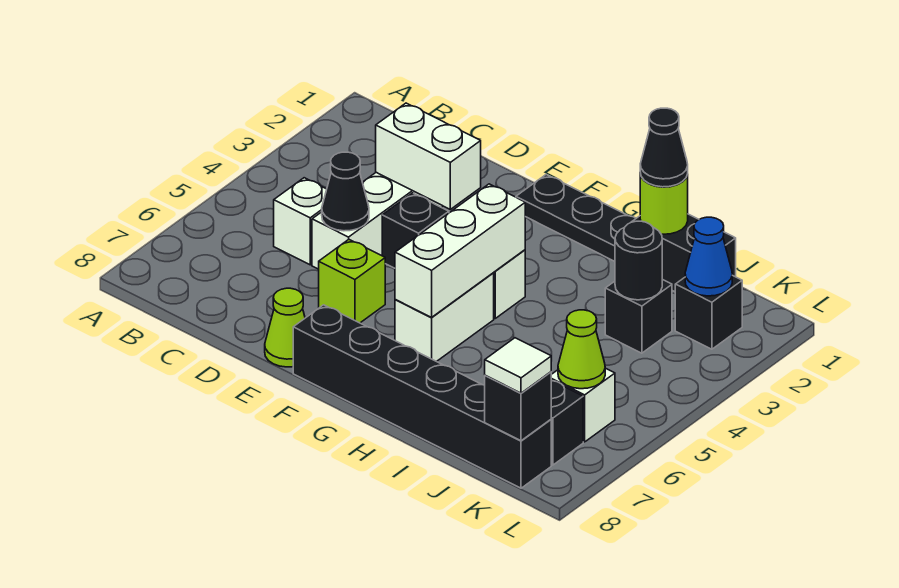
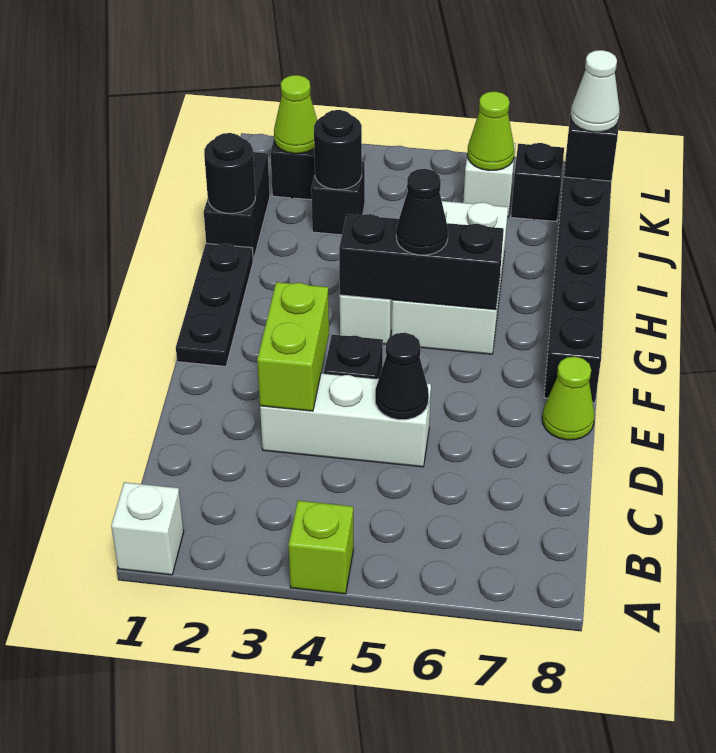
white 1x1 brick [274,178,327,265] -> white 1x1 brick moved to [111,482,184,575]
white 1x2 brick [376,103,481,209] -> lime 1x2 brick [257,282,329,411]
lime 1x1 brick [319,240,385,323] -> lime 1x1 brick moved to [289,501,353,594]
white 1x3 brick [395,184,525,317] -> black 1x3 brick [339,214,504,310]
white 1x2 brick [395,273,494,362] -> white 2x3 brick [392,201,508,354]
lime 1x1 round brick [640,173,688,234] -> black 1x1 round brick [204,133,255,213]
black 1x1 cone [640,108,688,187] -> black 1x1 cone moved to [396,169,448,255]
blue 1x1 cone [685,217,732,296] -> lime 1x1 cone [274,75,317,154]
white 1x1 tile [485,338,551,393] -> white 1x1 cone [570,50,620,132]

